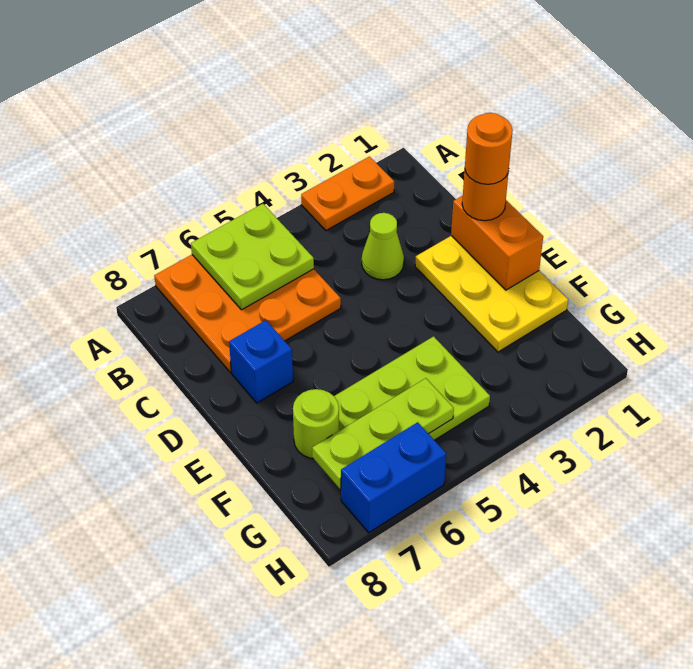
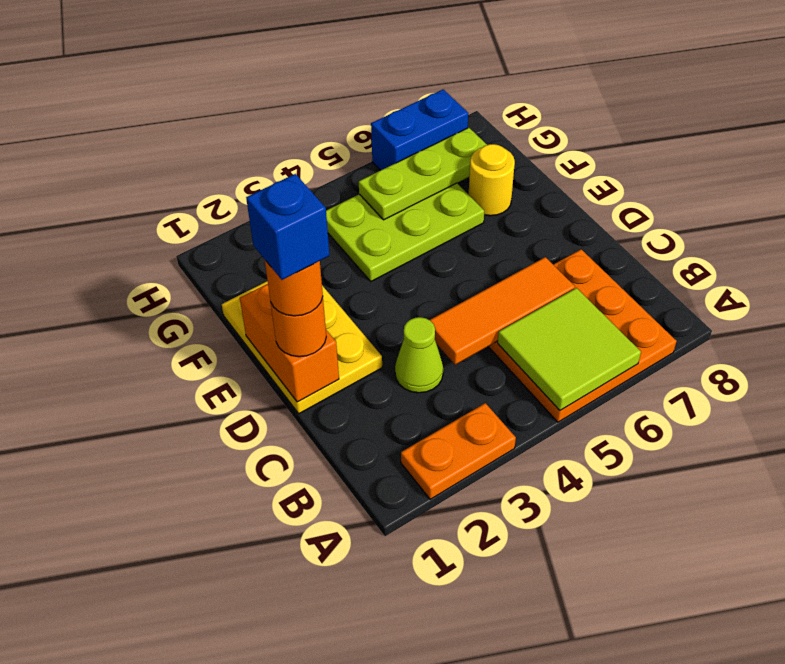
lime 2x2 plate [191,204,314,310] -> lime 2x2 tile [498,288,641,410]
none -> orange 1x3 tile [430,257,575,365]
blue 1x1 brick [229,320,293,403] -> blue 1x1 brick moved to [246,174,330,280]
lime 1x1 round brick [293,389,339,458] -> yellow 1x1 round brick [469,144,515,216]

